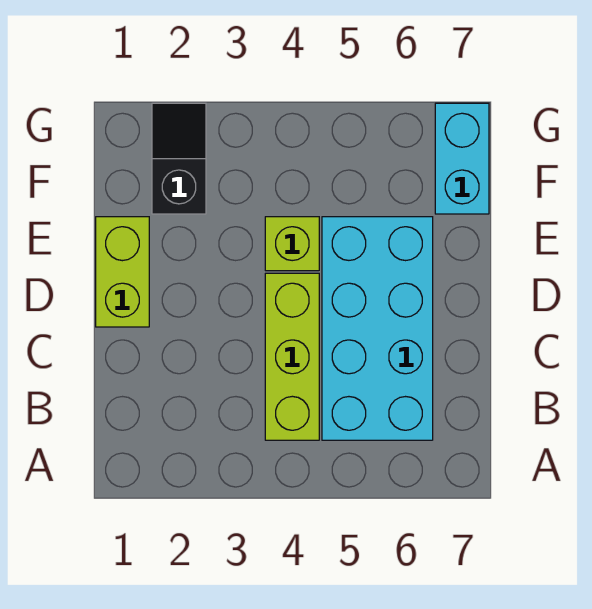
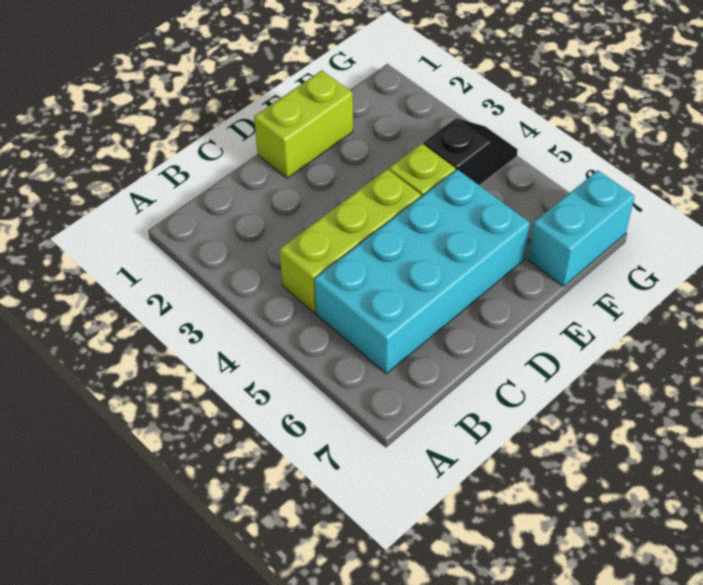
black 1x2 slope [152,103,206,214] -> black 1x2 slope moved to [424,118,518,185]

